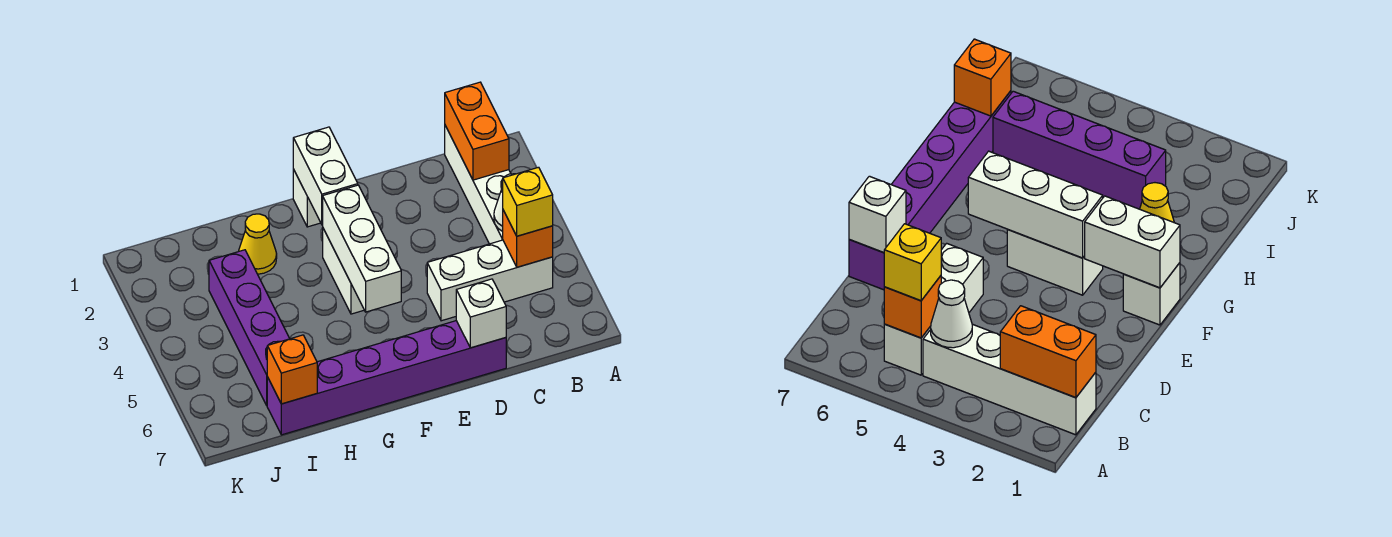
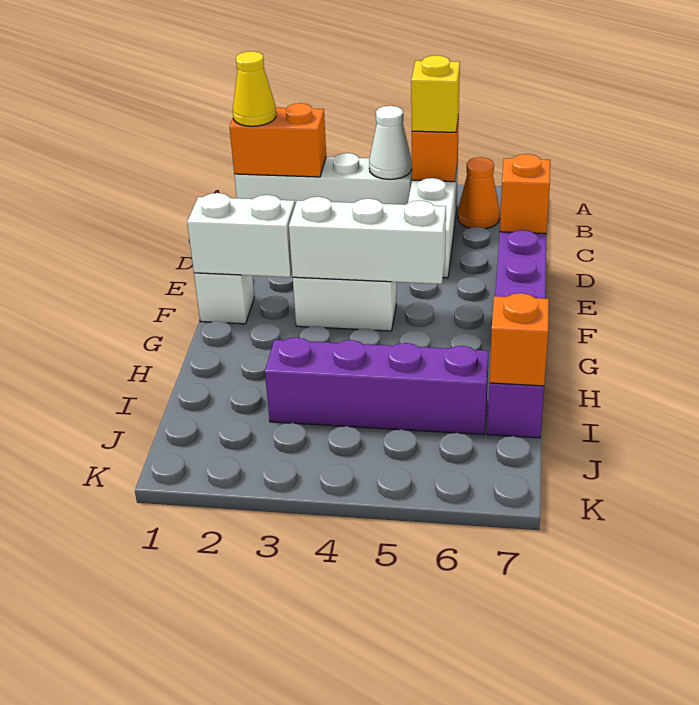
none -> orange 1x1 cone [458,157,500,229]
white 1x1 brick [456,279,506,348] -> orange 1x1 brick [500,154,550,234]
yellow 1x1 cone [239,214,277,274] -> yellow 1x1 cone moved to [233,51,276,126]

